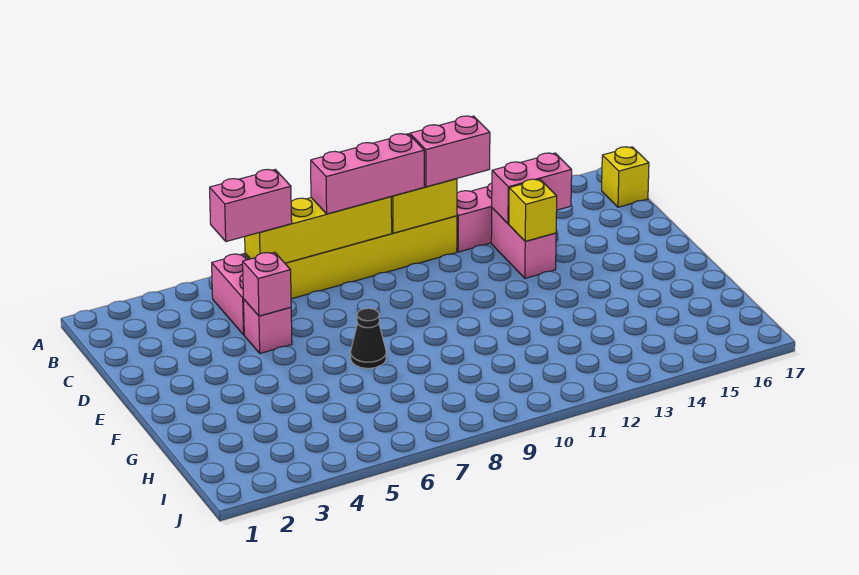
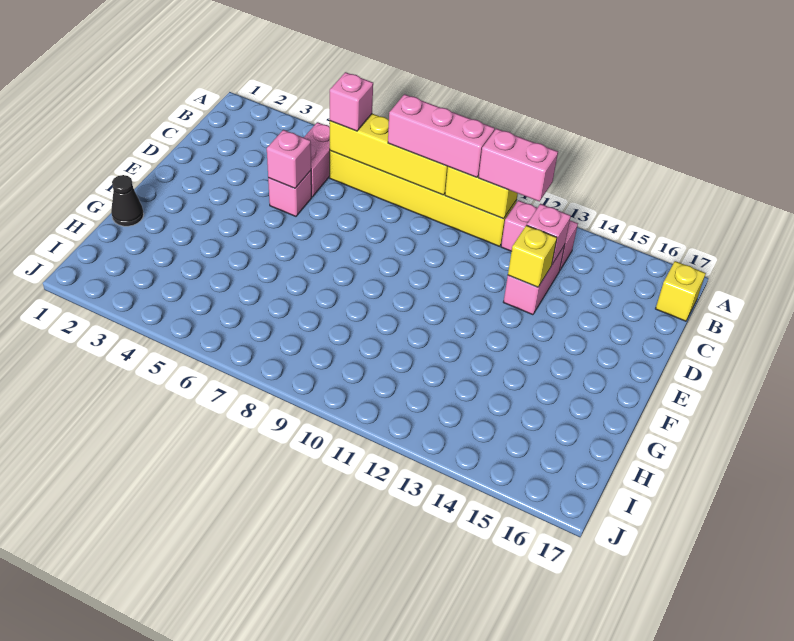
pink 1x2 brick [210,169,292,242] -> pink 1x1 brick [330,72,373,131]
pink 1x2 brick [492,153,572,224] -> pink 1x1 brick [527,204,571,264]
black 1x1 cone [351,308,386,368] -> black 1x1 cone moved to [111,175,144,226]

